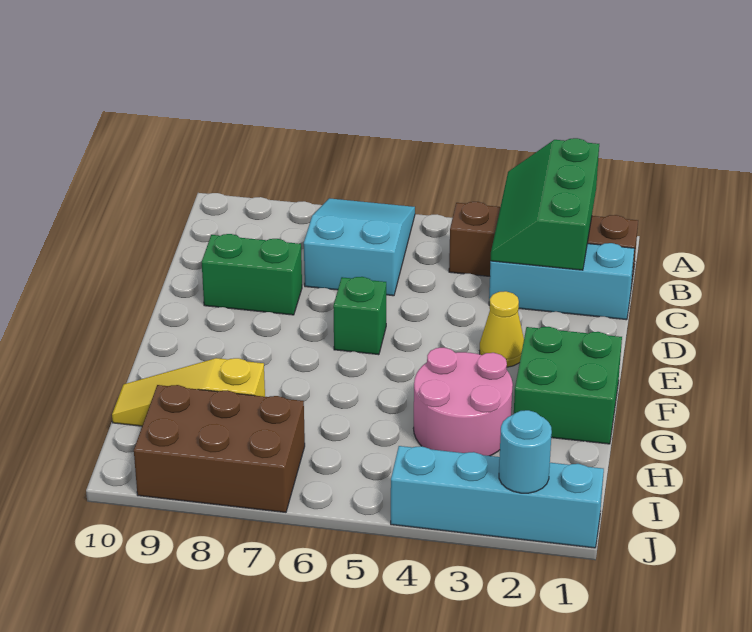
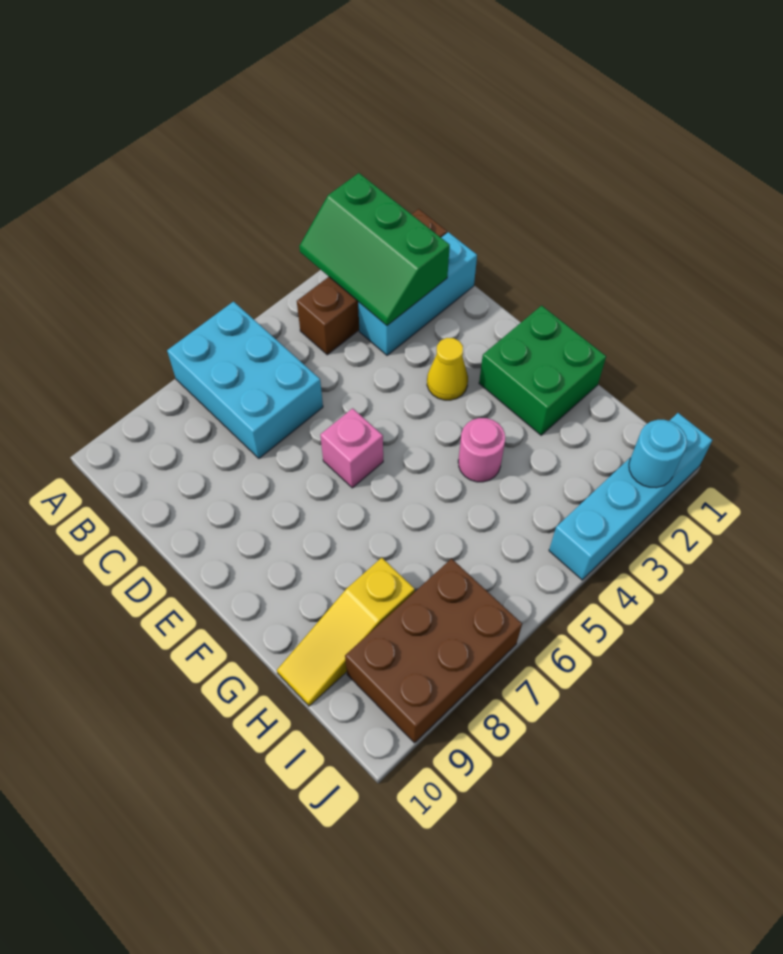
cyan 2x3 slope [304,198,415,296] -> cyan 2x3 brick [167,302,323,458]
green 1x2 brick [202,234,302,315] -> none
green 1x1 brick [333,277,386,355] -> pink 1x1 brick [320,408,383,488]
pink 2x2 round brick [413,348,513,456] -> pink 1x1 round brick [458,418,505,482]

